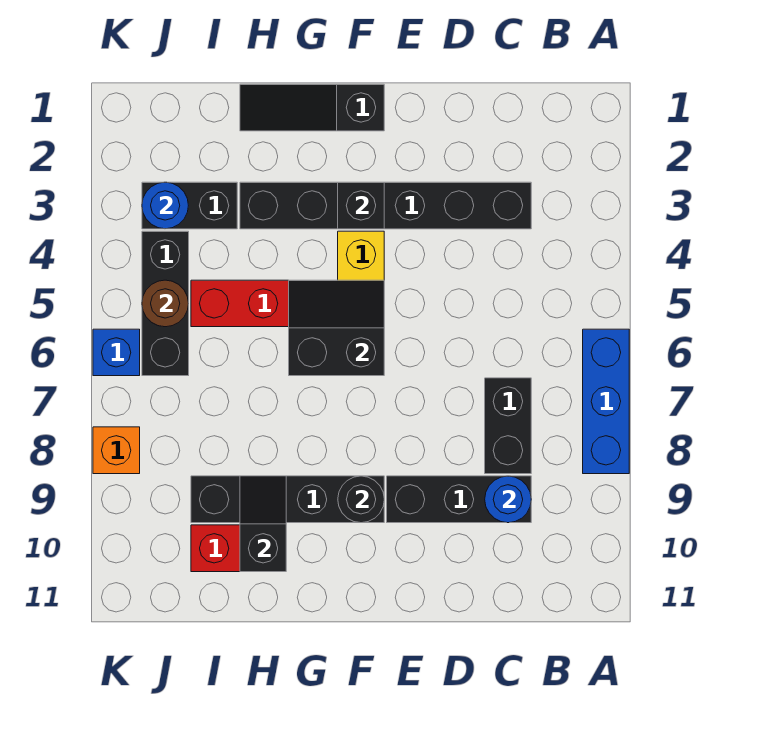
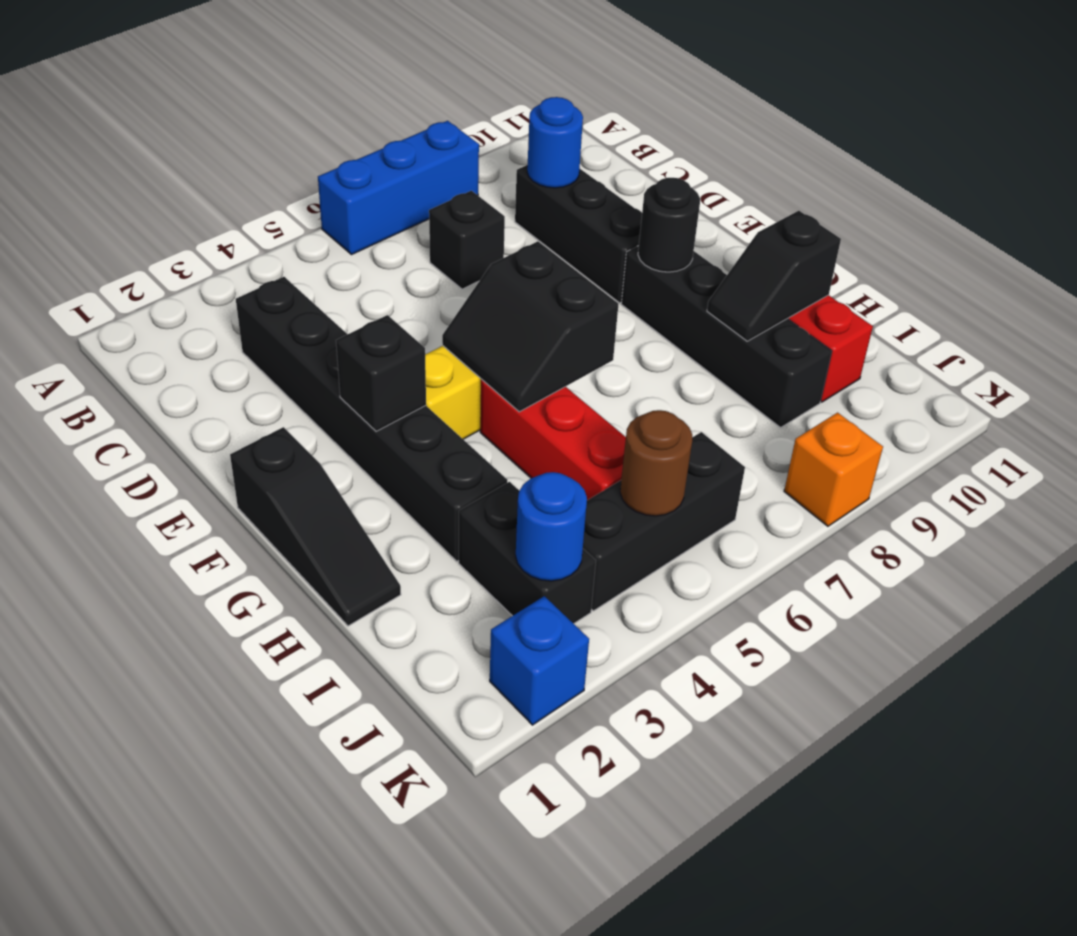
black 1x2 brick [485,378,531,474] -> black 1x1 brick [429,191,505,289]
blue 1x1 brick [93,329,140,376] -> blue 1x1 brick moved to [490,596,589,725]

